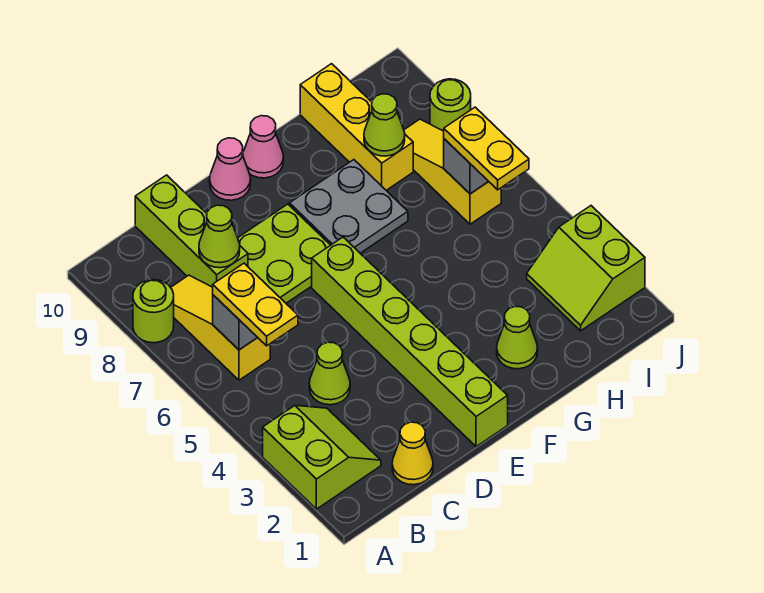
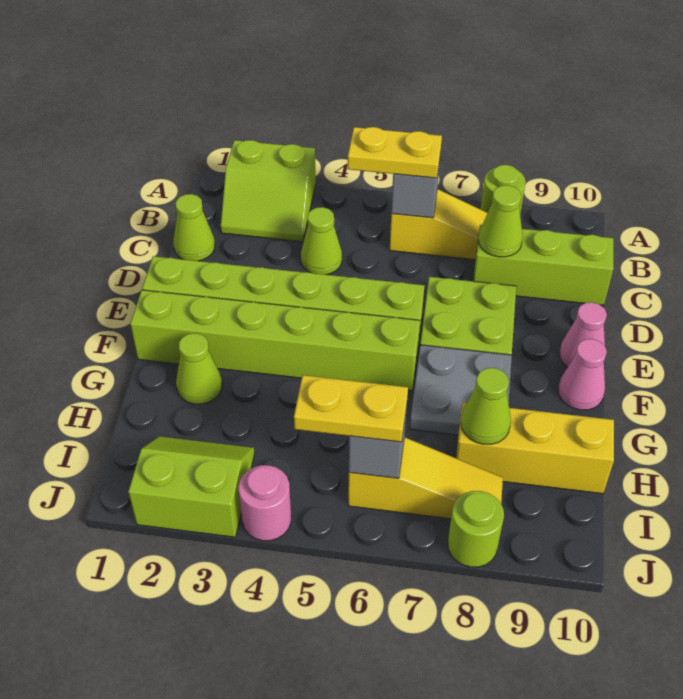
yellow 1x1 cone [392,422,433,485] -> lime 1x1 cone [173,194,215,261]
none -> lime 1x6 brick [130,290,420,391]
none -> pink 1x1 round brick [239,465,291,541]

